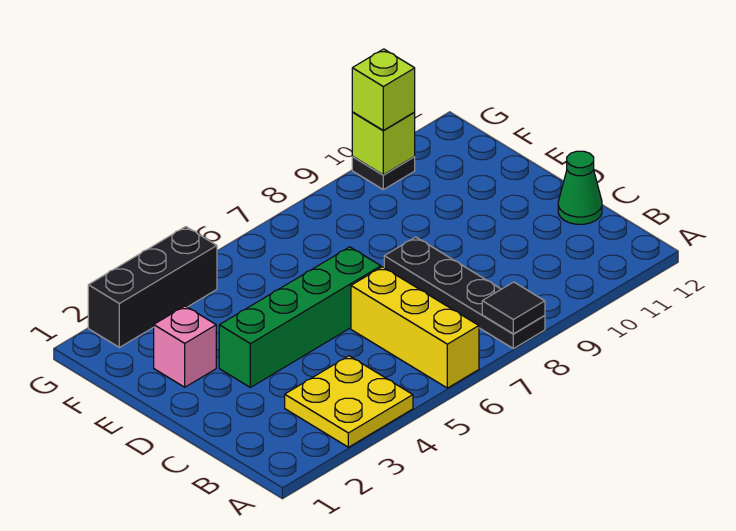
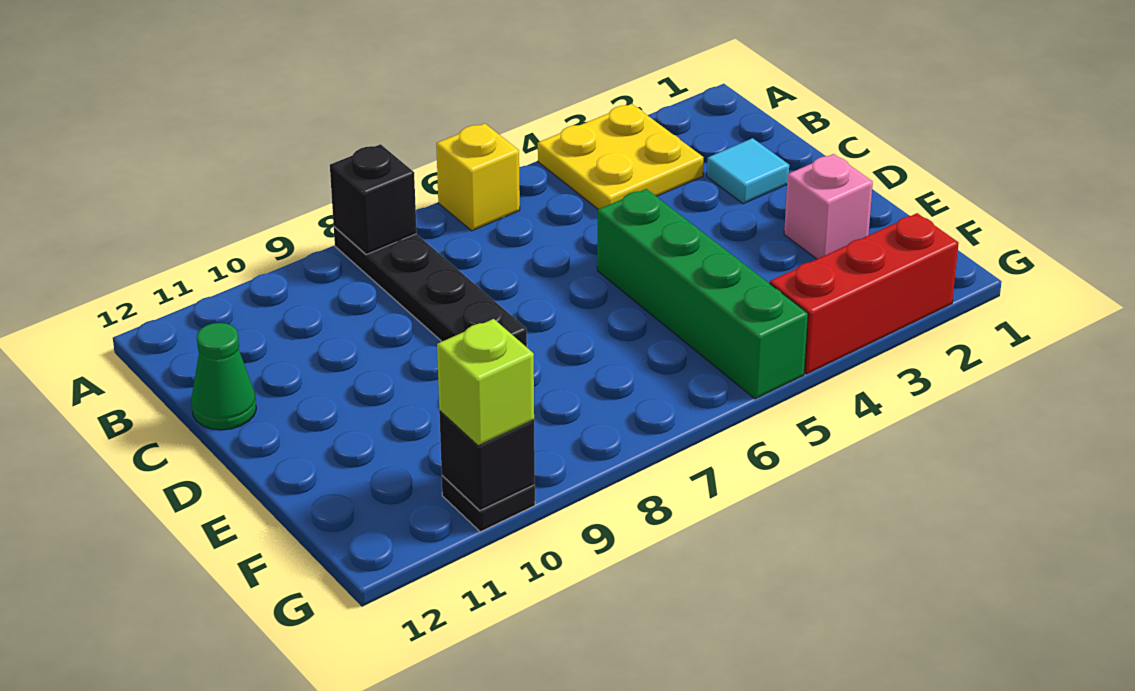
yellow 1x3 brick [351,267,479,388] -> yellow 1x1 brick [436,123,520,231]
black 1x1 tile [482,282,545,334] -> black 1x1 brick [330,144,417,255]
none -> cyan 1x1 tile [707,138,789,204]
green 1x4 brick [219,247,381,387] -> green 1x4 brick turned to [597,189,808,399]
black 1x3 brick [88,227,217,347] -> red 1x3 brick [770,213,959,374]
lime 1x1 brick [352,112,415,175] -> black 1x1 brick [439,411,535,511]

